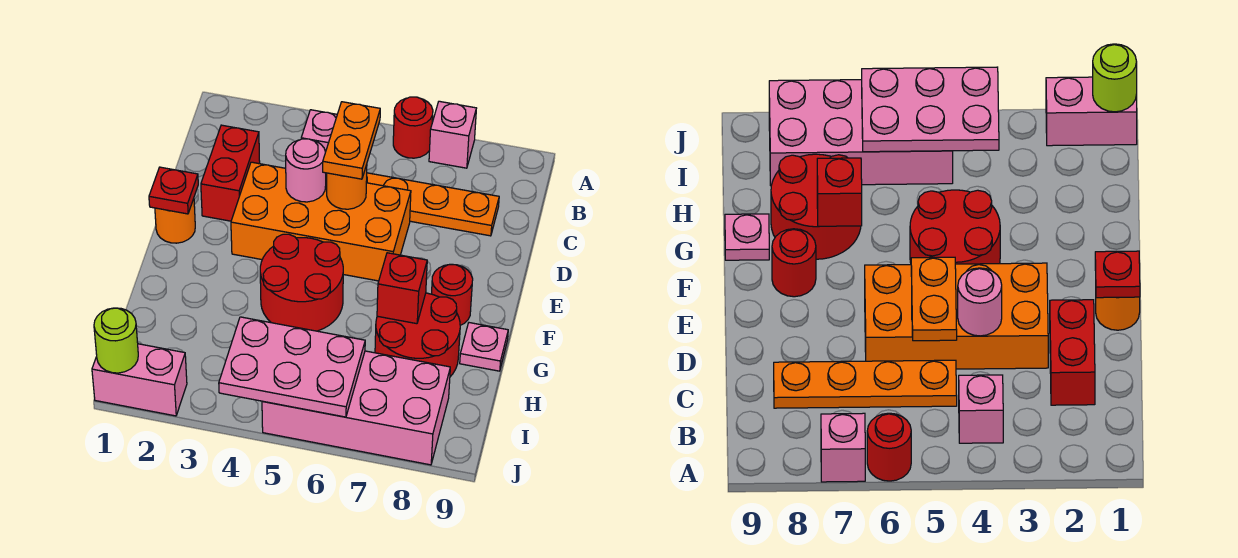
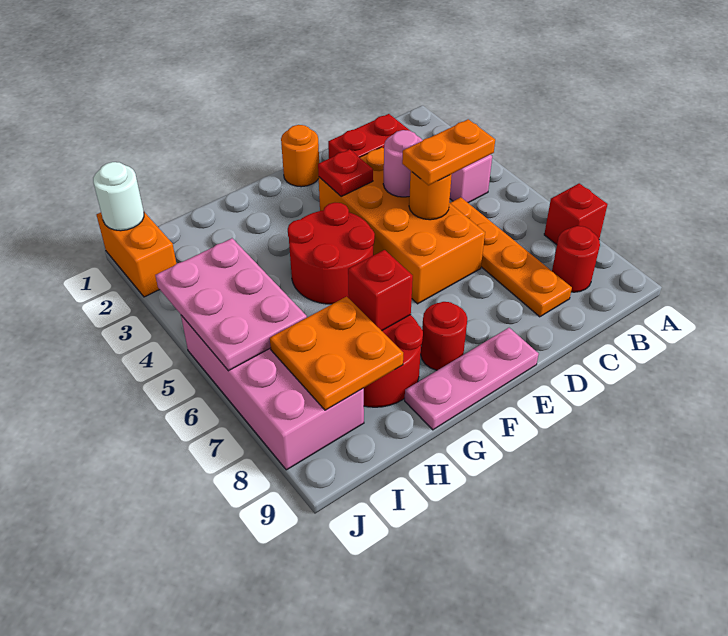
red 1x1 round brick [393,97,433,158] -> red 1x1 round brick moved to [552,226,600,292]
pink 1x1 brick [429,101,476,168] -> red 1x1 brick [544,183,608,245]
red 1x1 plate [149,167,198,214] -> red 1x1 plate moved to [318,149,373,196]
pink 1x1 plate [460,323,508,371] -> pink 1x3 plate [405,328,539,430]
none -> orange 2x2 plate [270,297,403,410]
pink 1x2 brick [92,344,187,416] -> orange 1x2 brick [97,212,176,297]
lime 1x1 round brick [94,308,138,373] -> white 1x1 round brick [93,162,144,231]

